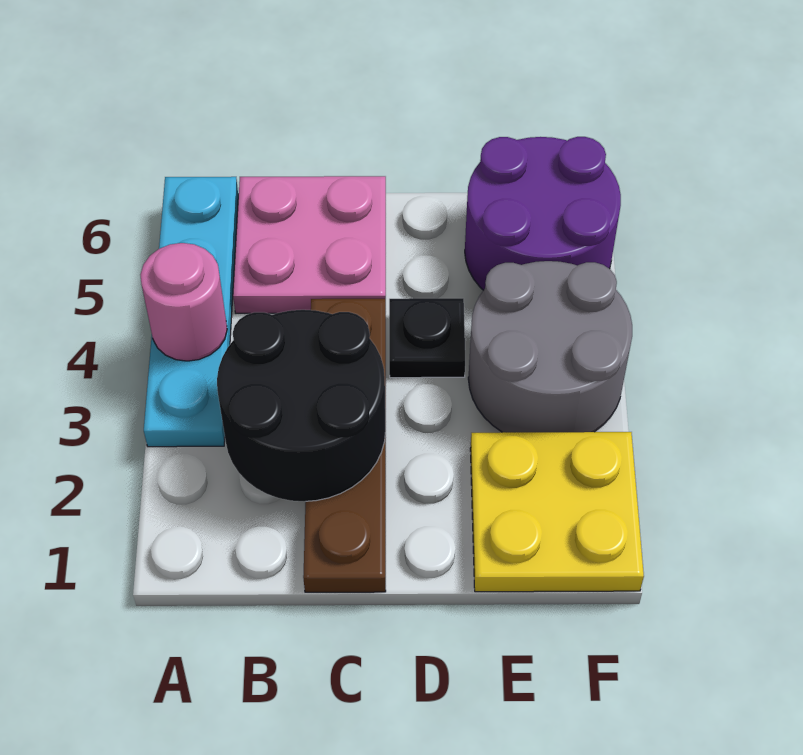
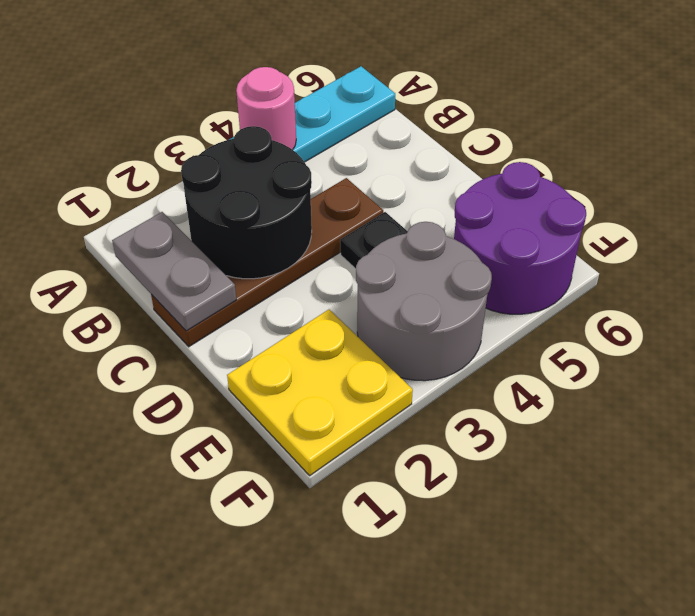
none -> grey 1x2 plate [112,212,236,331]
pink 2x2 plate [233,176,386,313] -> none

